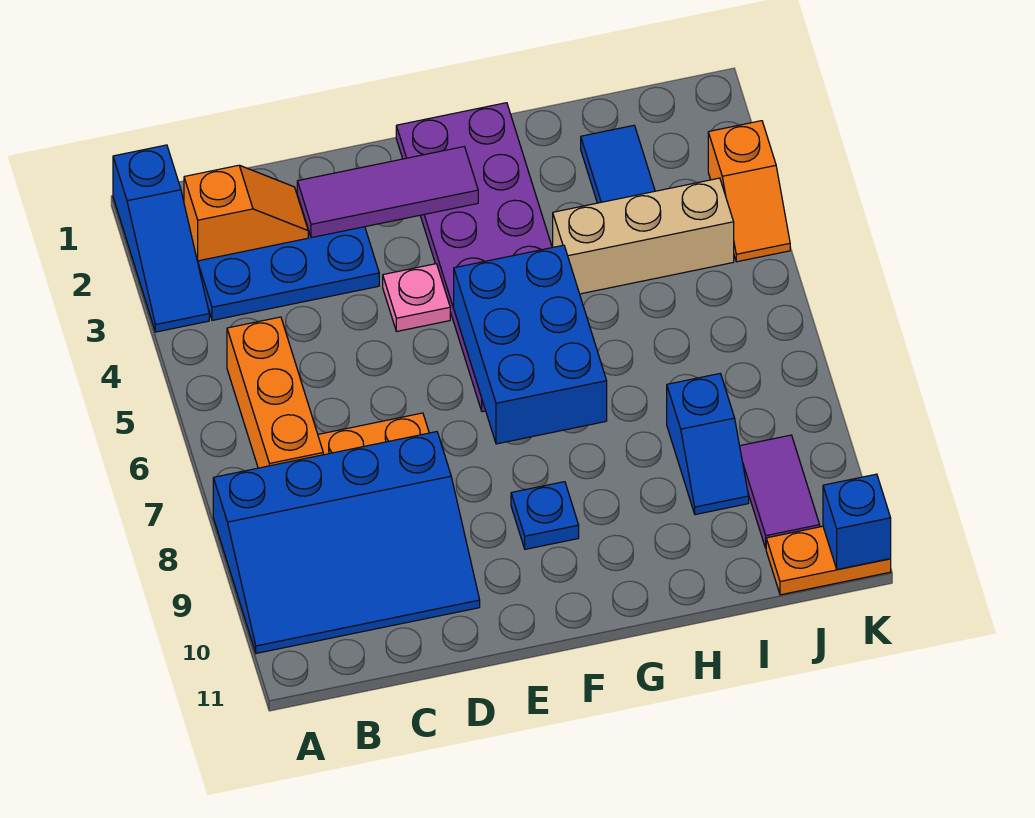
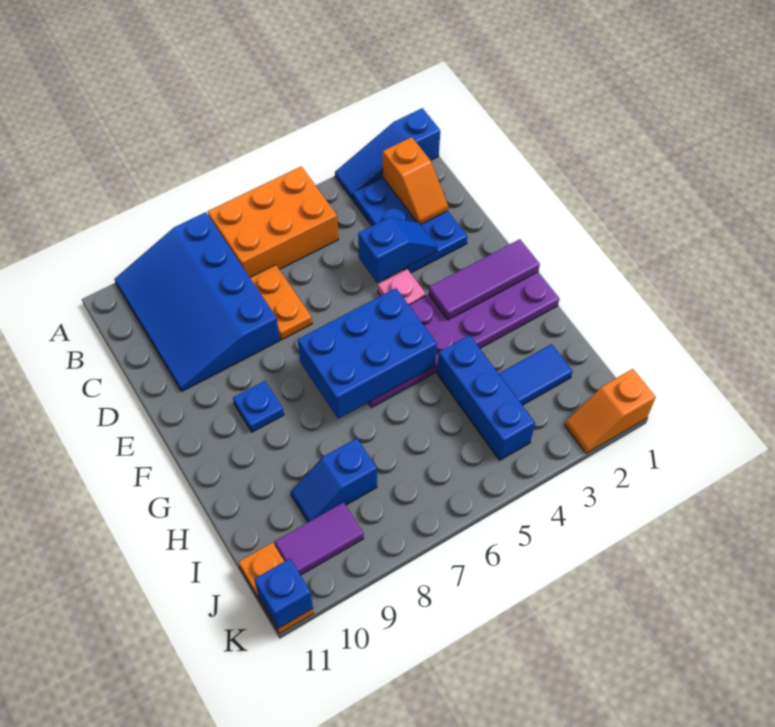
orange 1x3 brick [227,317,323,468] -> orange 2x3 brick [208,166,338,277]
purple 1x3 tile [297,147,478,238] -> purple 1x3 tile turned to [429,239,540,320]
none -> blue 1x2 slope [358,217,438,282]
tan 1x3 brick [553,178,734,294] -> blue 1x3 brick [437,335,535,460]
orange 1x2 slope [708,121,790,262] -> orange 1x2 slope moved to [565,369,655,453]

